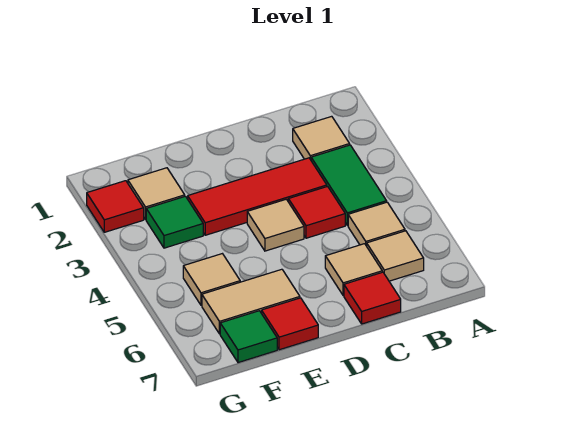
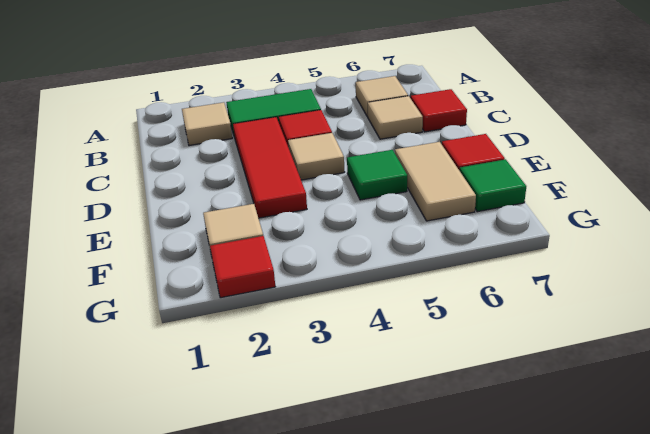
tan 1x1 tile [348,202,405,246] -> none
green 1x1 tile [146,196,203,248] -> green 1x1 tile moved to [347,150,407,200]
tan 1x1 tile [183,254,240,305] -> none

